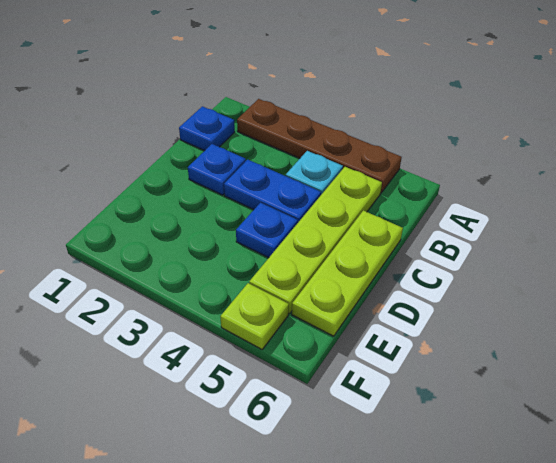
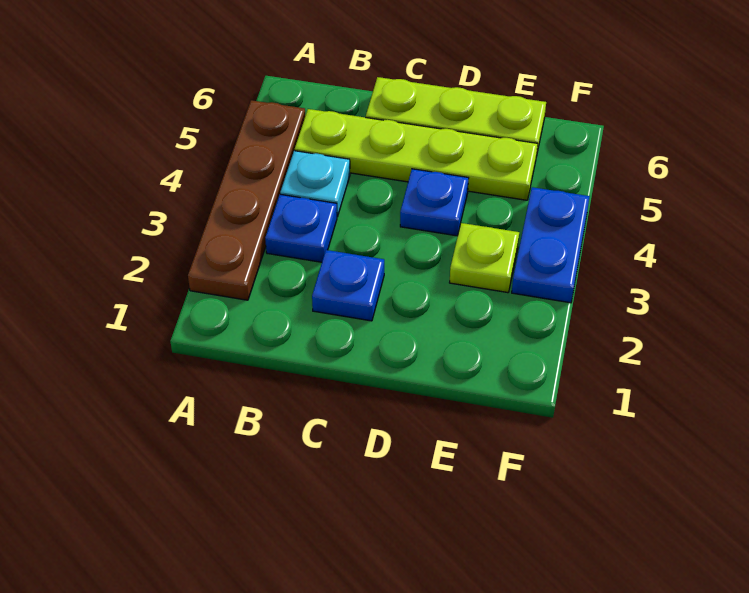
blue 1x1 plate [179,106,235,151] -> blue 1x1 plate moved to [265,194,337,262]
blue 1x2 plate [224,160,321,222] -> blue 1x2 plate moved to [512,187,590,303]
lime 1x1 plate [220,283,289,349] -> lime 1x1 plate moved to [450,223,519,293]

